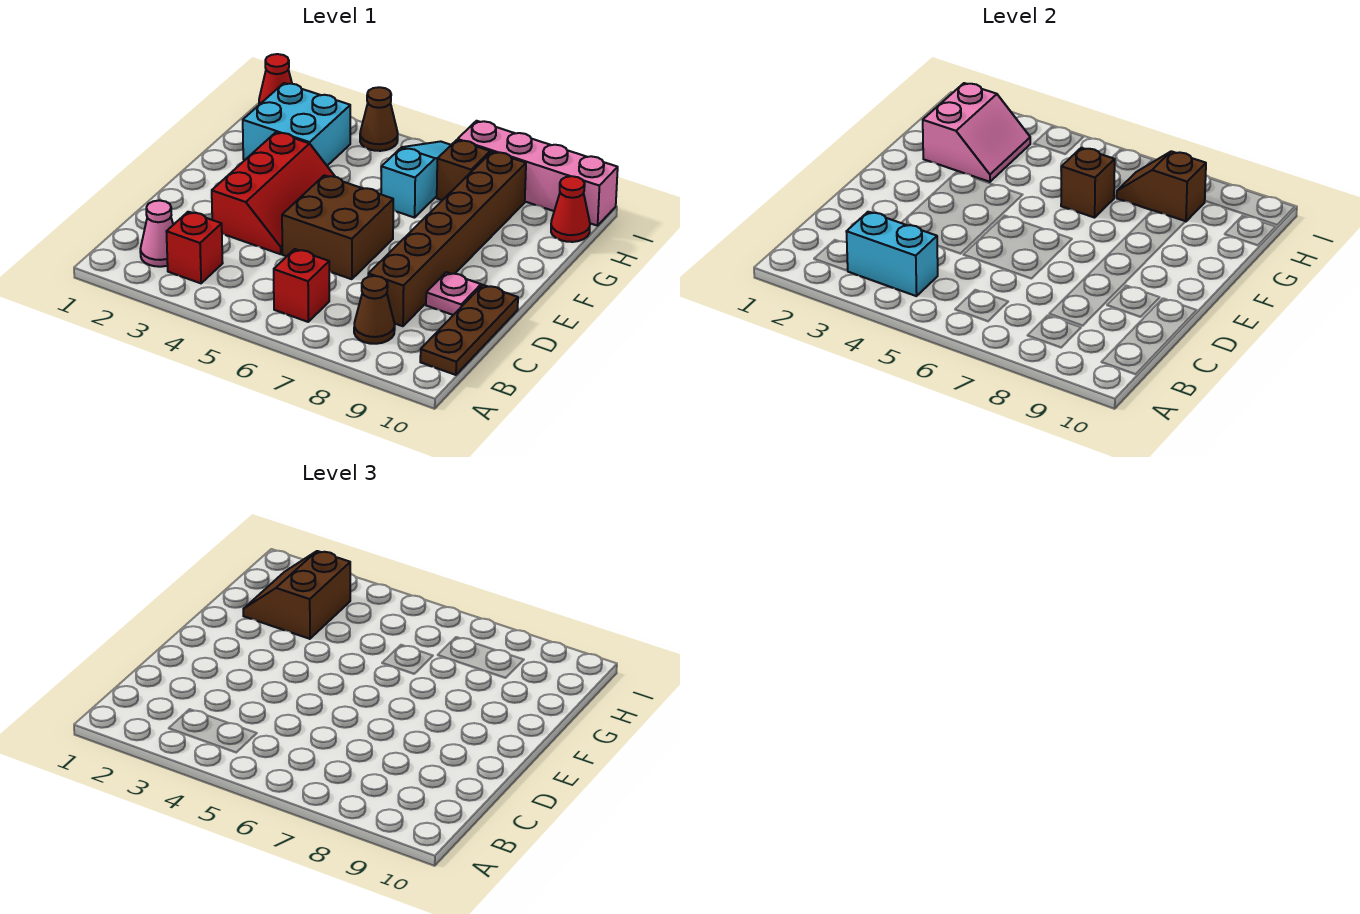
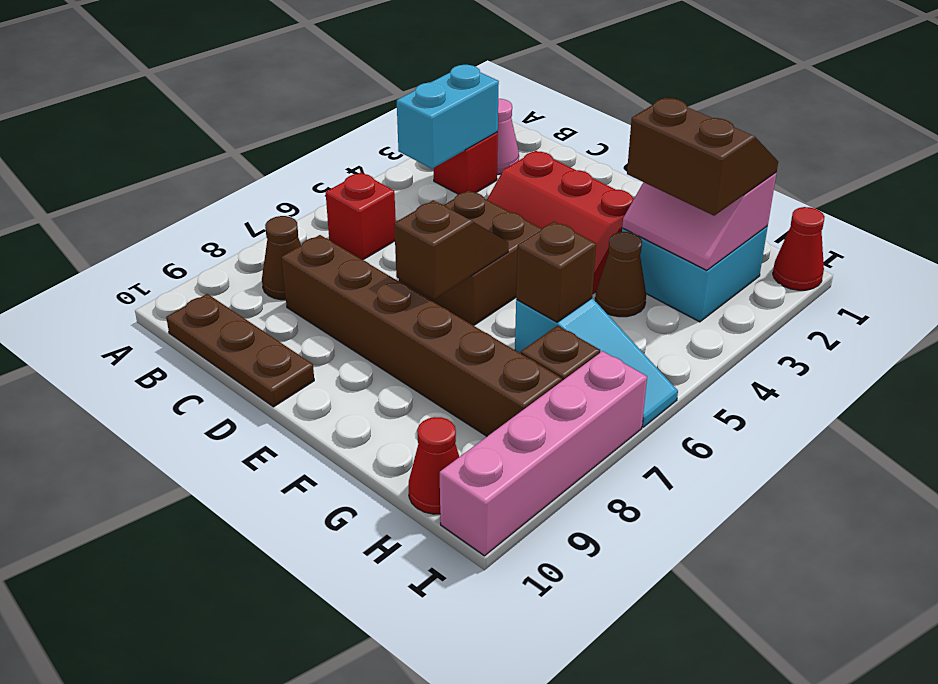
pink 1x1 plate [426,272,481,315] -> none
brown 1x2 slope [1116,151,1206,222] -> brown 1x2 slope moved to [394,200,508,299]
brown 1x1 cone [360,87,398,151] -> brown 1x1 cone moved to [595,232,646,317]

